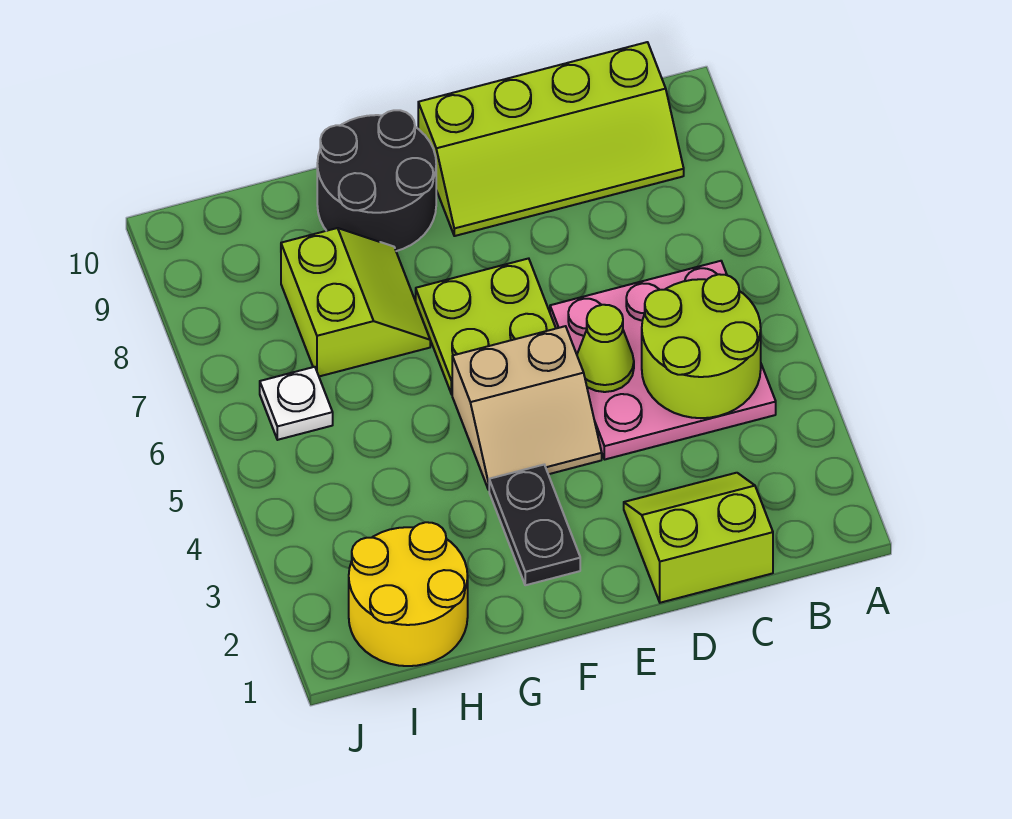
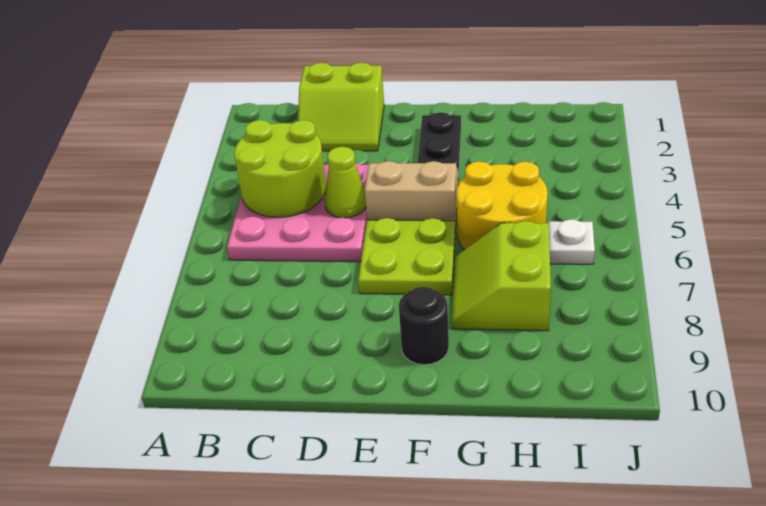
lime 2x4 slope [418,42,684,236] -> none
black 2x2 round brick [317,110,436,251] -> black 1x1 round brick [399,287,449,365]
yellow 2x2 round brick [349,522,468,666] -> yellow 2x2 round brick moved to [456,161,548,250]

